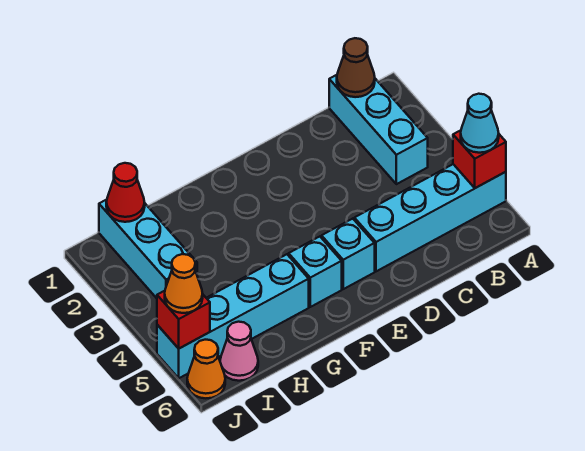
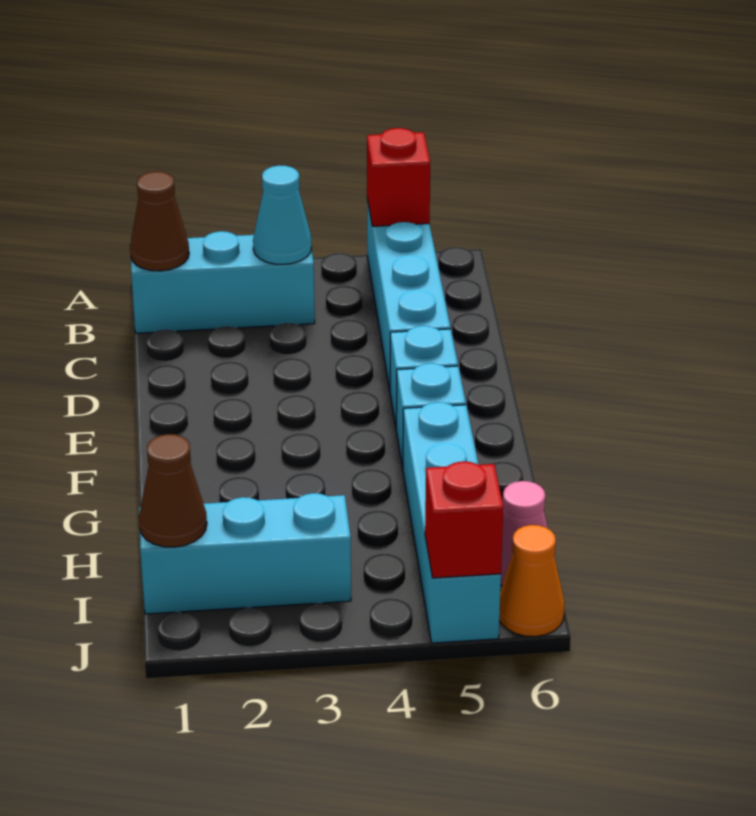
cyan 1x1 cone [461,94,499,153] -> cyan 1x1 cone moved to [253,165,312,264]
red 1x1 cone [106,163,145,222] -> brown 1x1 cone [139,434,207,547]
orange 1x1 cone [165,254,203,313] -> none

